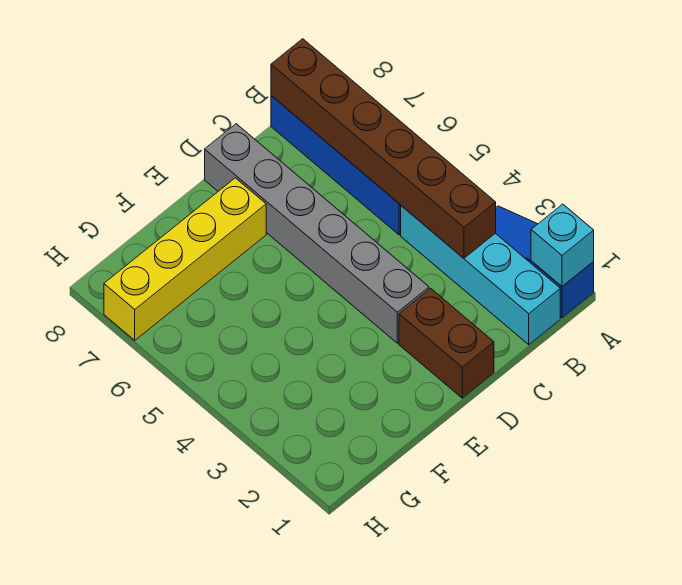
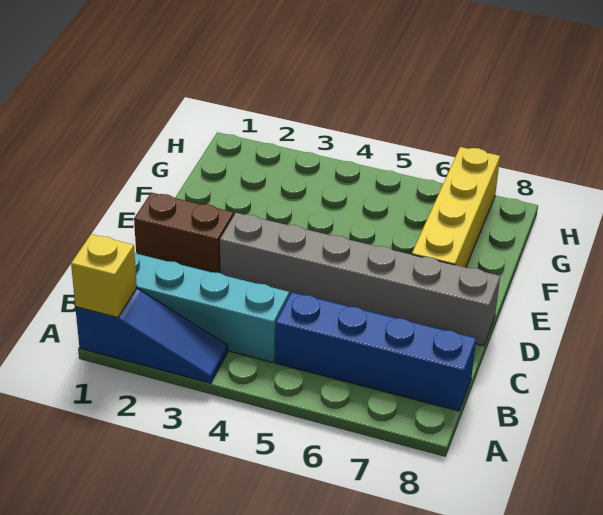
cyan 1x1 brick [531,204,594,286] -> yellow 1x1 brick [71,234,137,318]
brown 1x6 brick [271,39,496,258] -> none

